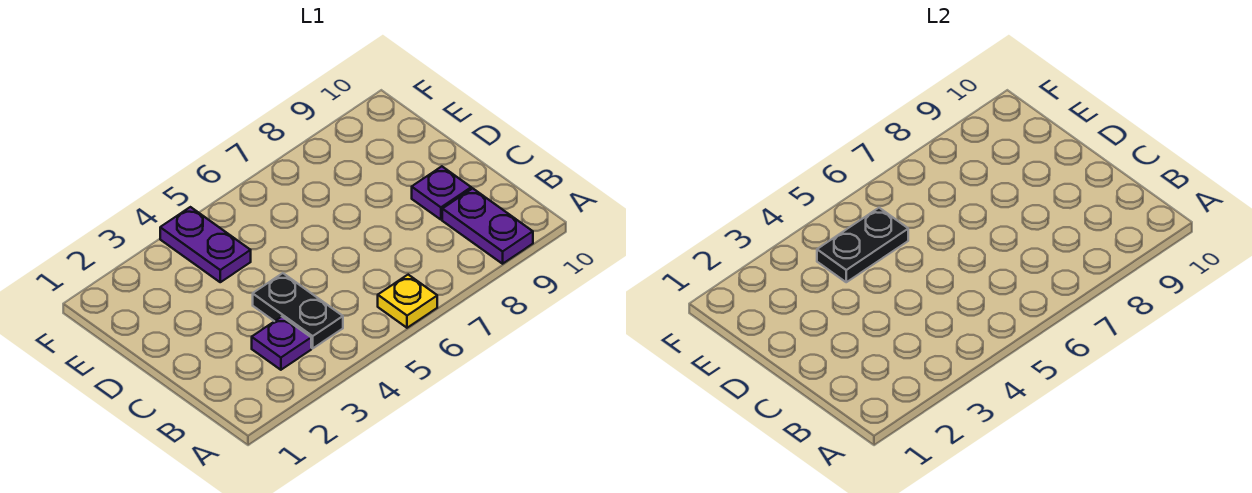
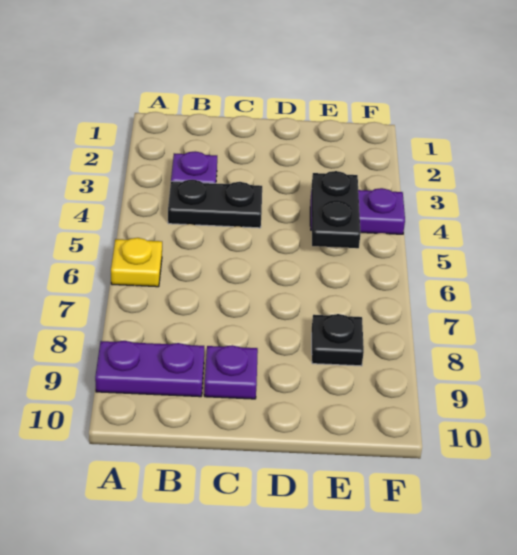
none -> black 1x1 plate [312,314,364,366]

